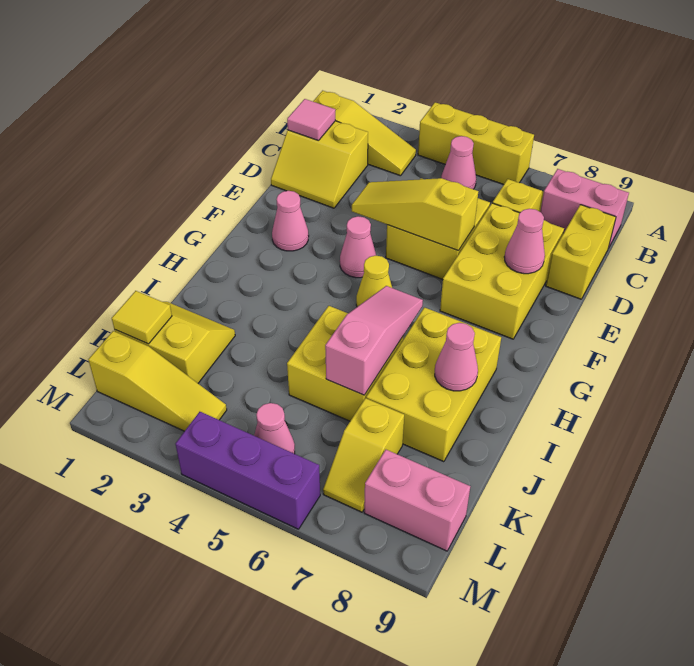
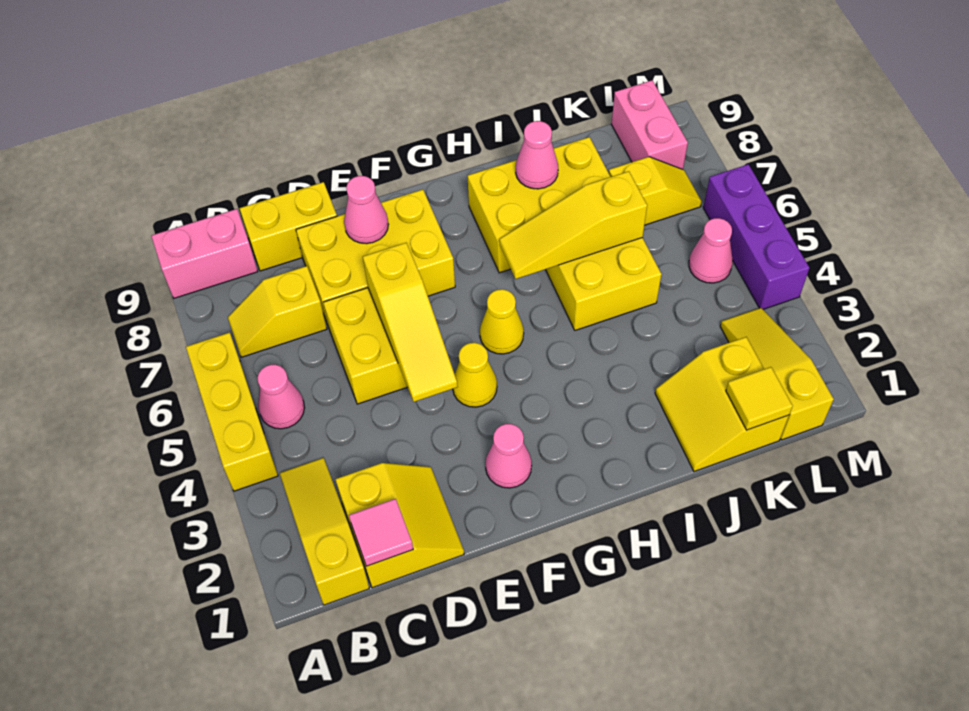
pink 1x2 brick [540,169,629,247] -> pink 1x2 brick turned to [151,209,258,298]
pink 1x1 cone [340,216,376,278] -> yellow 1x1 cone [453,343,497,407]
pink 1x3 slope [325,286,423,395] -> yellow 1x3 slope [499,171,647,279]

